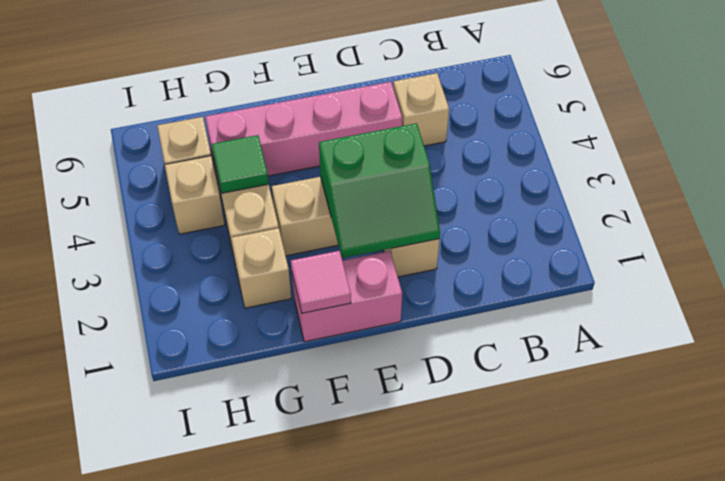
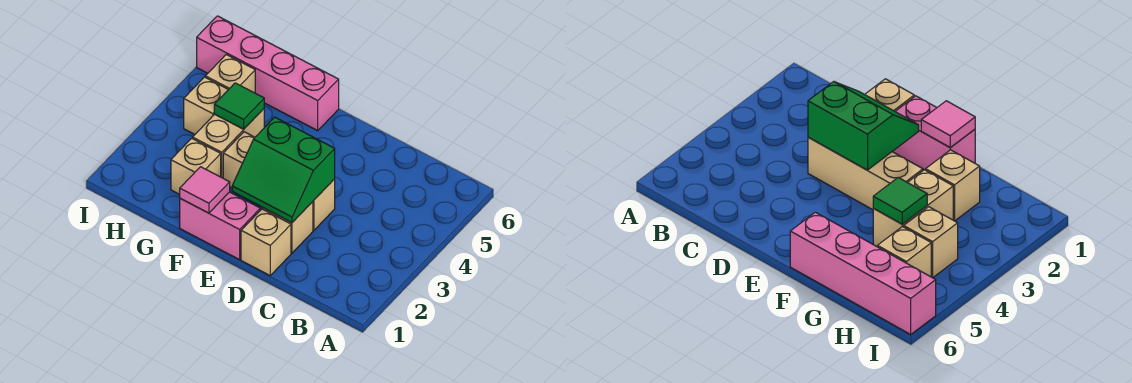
tan 1x1 brick [393,73,449,146] -> tan 1x1 brick moved to [241,209,291,275]
pink 1x4 brick [205,82,402,180] -> pink 1x4 brick moved to [197,16,339,131]

